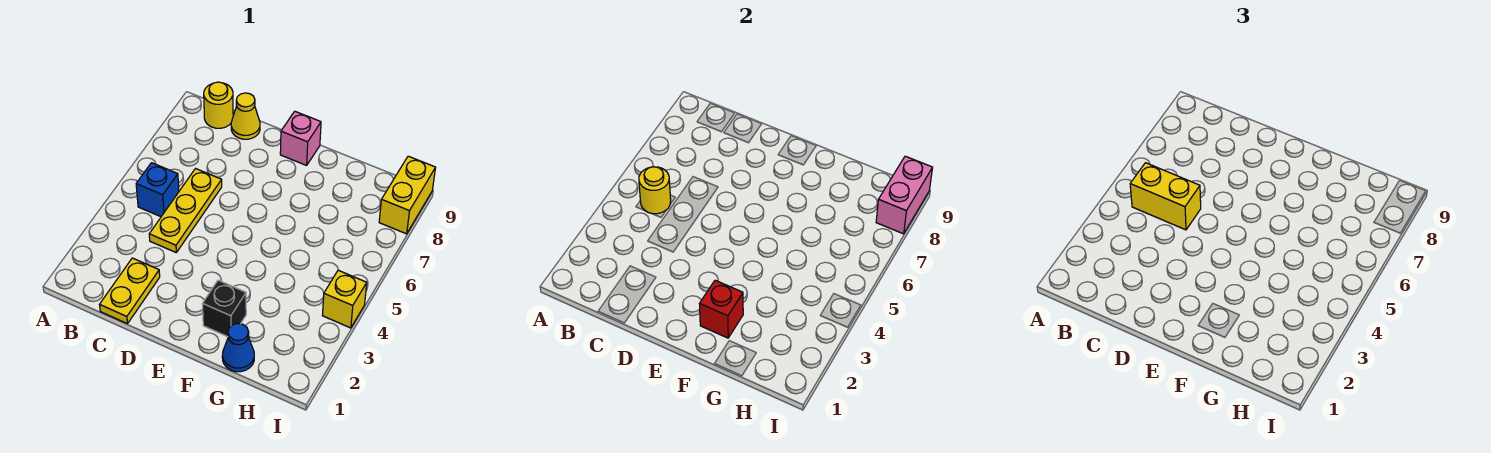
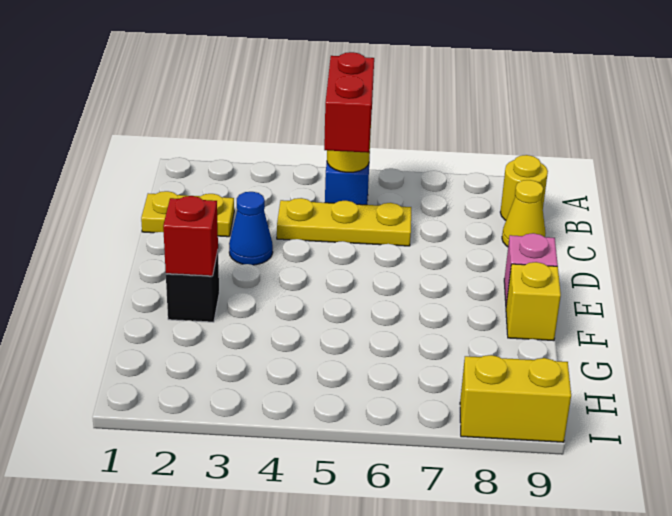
yellow 1x2 brick [1130,163,1201,230] -> red 1x2 brick [324,52,374,153]
blue 1x1 cone [222,323,254,372] -> blue 1x1 cone moved to [229,192,273,265]
yellow 1x1 brick [322,270,367,328] -> yellow 1x1 brick moved to [506,262,561,341]
pink 1x2 brick [876,156,933,234] -> none

